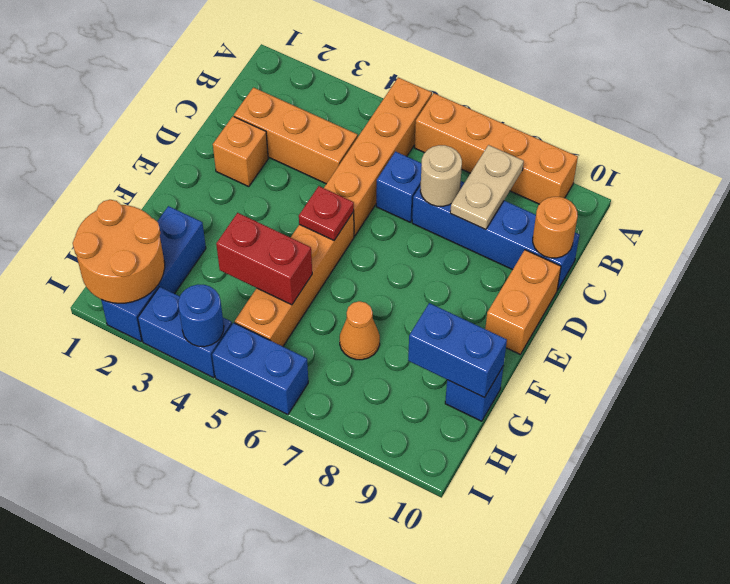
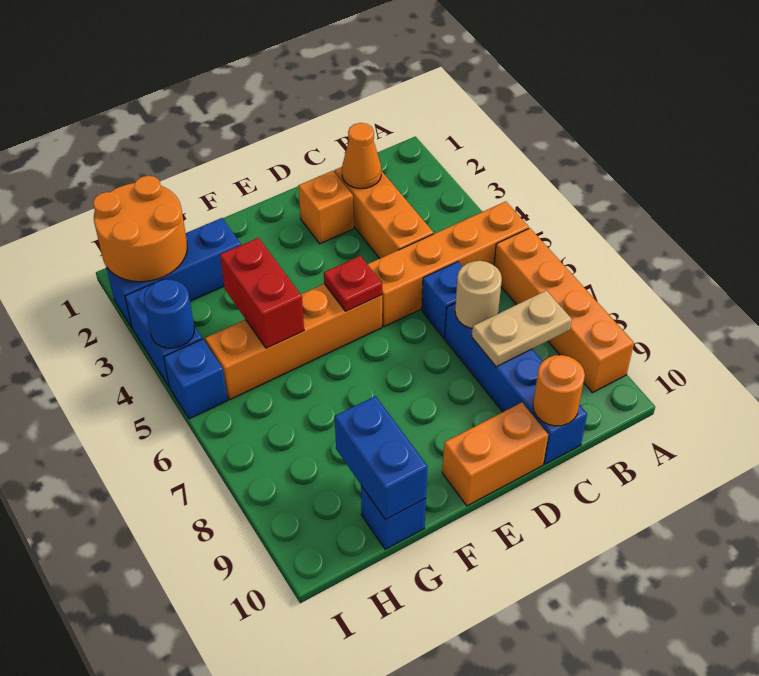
orange 1x1 cone [340,301,380,360] -> orange 1x1 cone moved to [342,123,381,189]
blue 1x2 brick [212,323,308,414] -> blue 1x1 brick [164,339,228,419]

